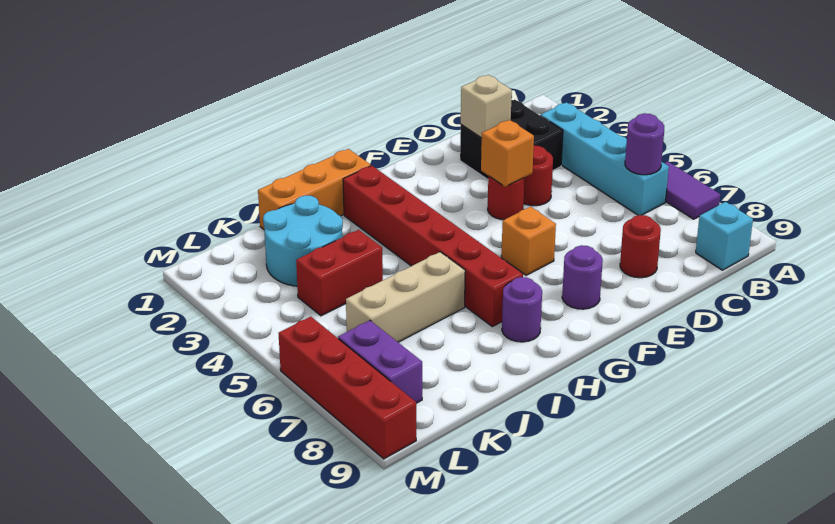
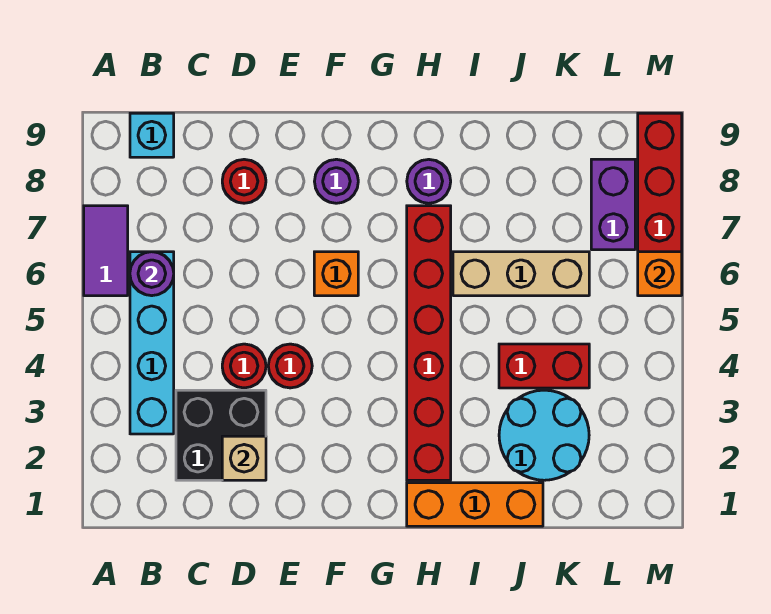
orange 1x1 brick [481,120,534,187] -> orange 1x1 brick moved to [638,252,682,296]

